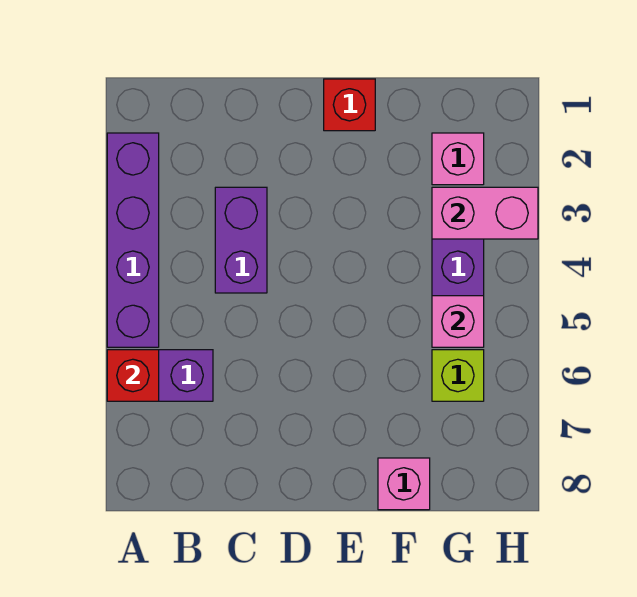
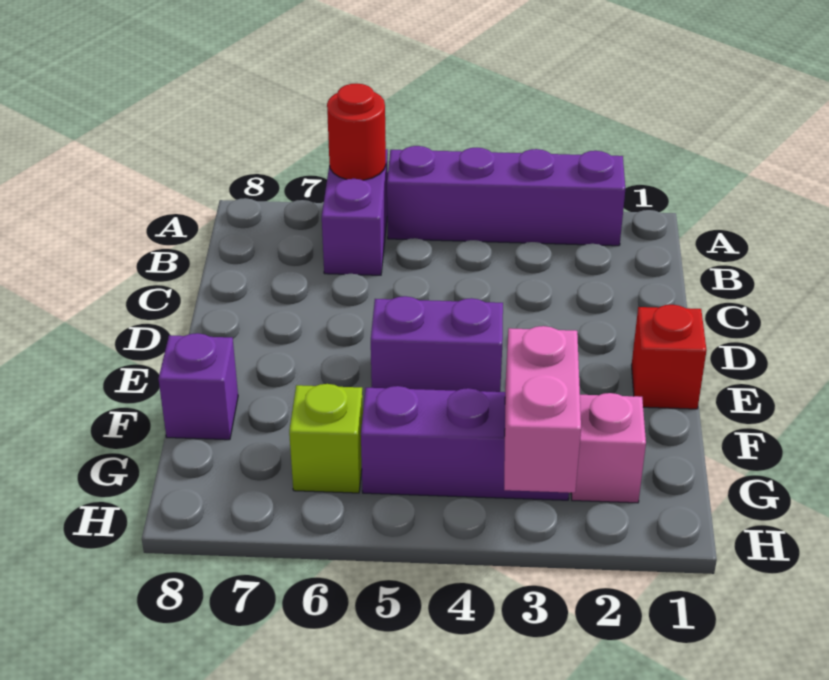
red 1x1 brick [107,350,159,401] -> red 1x1 round brick [327,84,386,180]
purple 1x2 brick [215,187,267,293] -> purple 1x2 brick moved to [371,296,503,392]
pink 1x1 brick [378,458,430,510] -> purple 1x1 brick [158,333,238,440]
pink 1x1 brick [432,296,484,347] -> none

